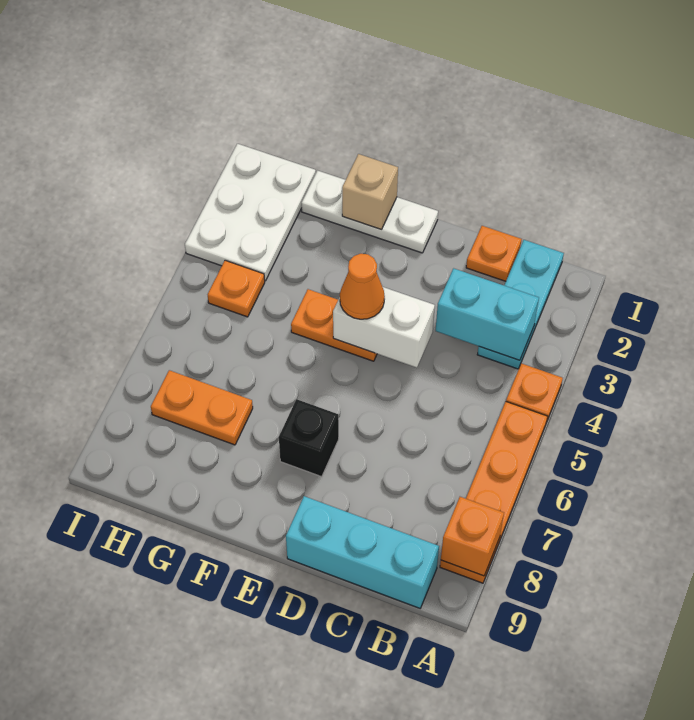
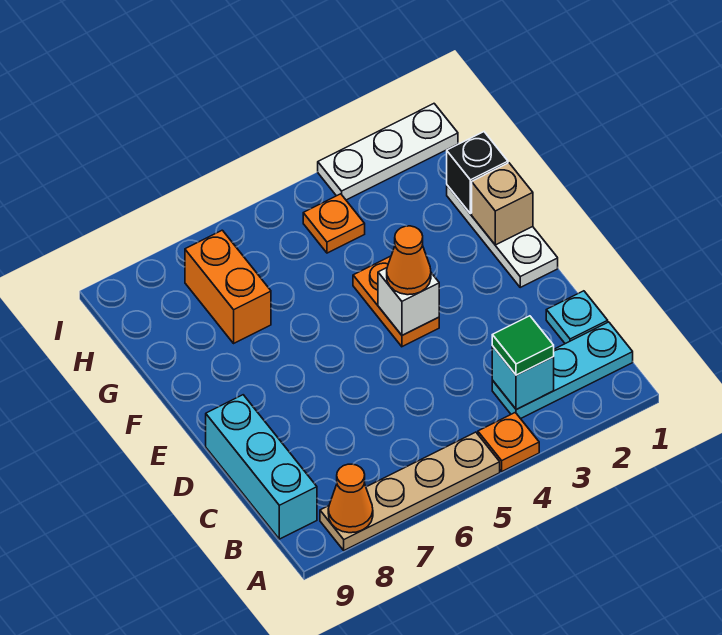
orange 1x4 plate [440,402,548,583] -> tan 1x4 plate [320,432,500,550]
orange 1x1 brick [441,497,504,576] -> orange 1x1 cone [328,464,373,533]
cyan 1x2 brick [436,268,539,360] -> cyan 1x1 brick [492,346,554,410]
none -> green 1x1 tile [492,316,554,375]
orange 1x1 plate [466,226,522,281] -> cyan 1x1 plate [546,291,608,344]
white 1x2 brick [333,287,435,368] -> white 1x1 brick [378,268,439,335]
black 1x1 brick [279,399,339,477] -> black 1x1 brick moved to [447,132,508,214]
orange 1x2 plate [151,370,253,445] -> orange 1x2 brick [185,230,271,343]
white 2x3 plate [185,144,316,281] -> white 1x3 plate [318,104,458,200]

